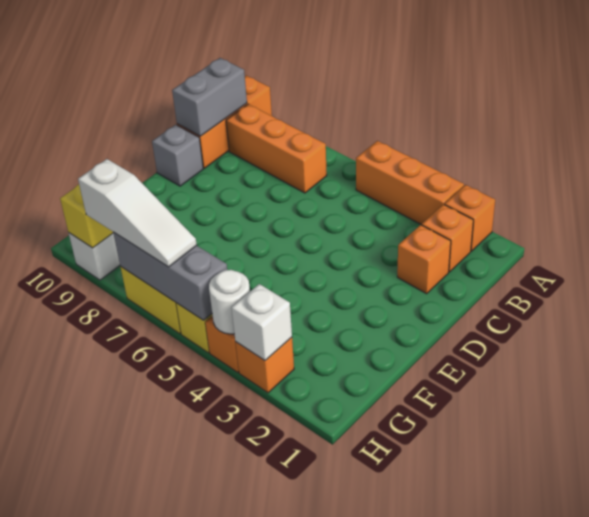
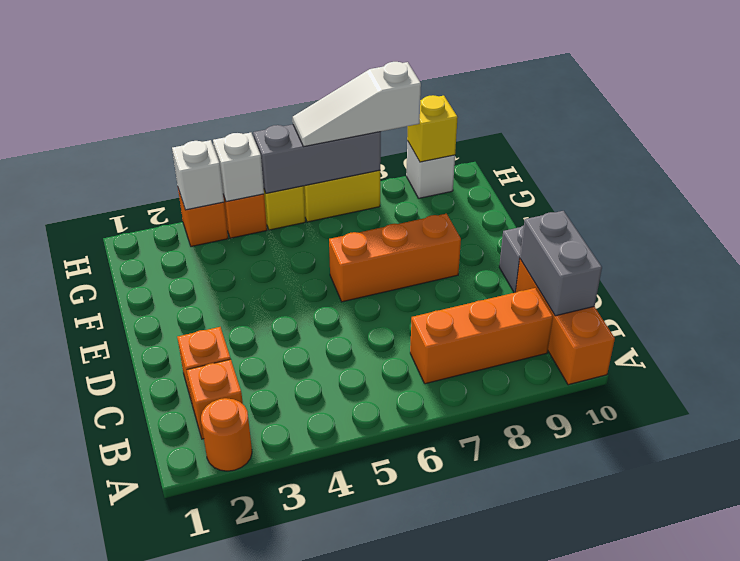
orange 1x1 brick [445,185,495,251] -> orange 1x1 round brick [201,398,252,471]
orange 1x3 brick [356,141,464,225] -> orange 1x3 brick moved to [329,214,461,302]
white 1x1 round brick [209,270,250,334] -> white 1x1 brick [213,133,264,202]

